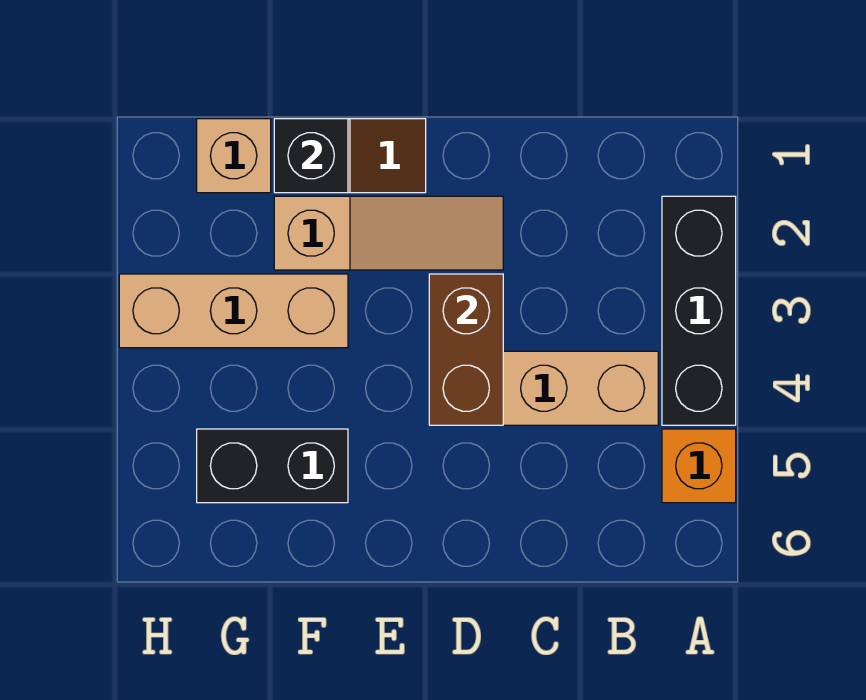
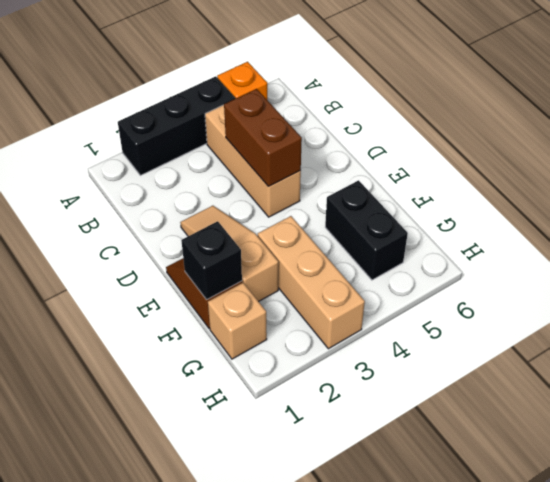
brown 1x2 brick [429,274,503,425] -> brown 1x2 brick turned to [224,89,302,187]

